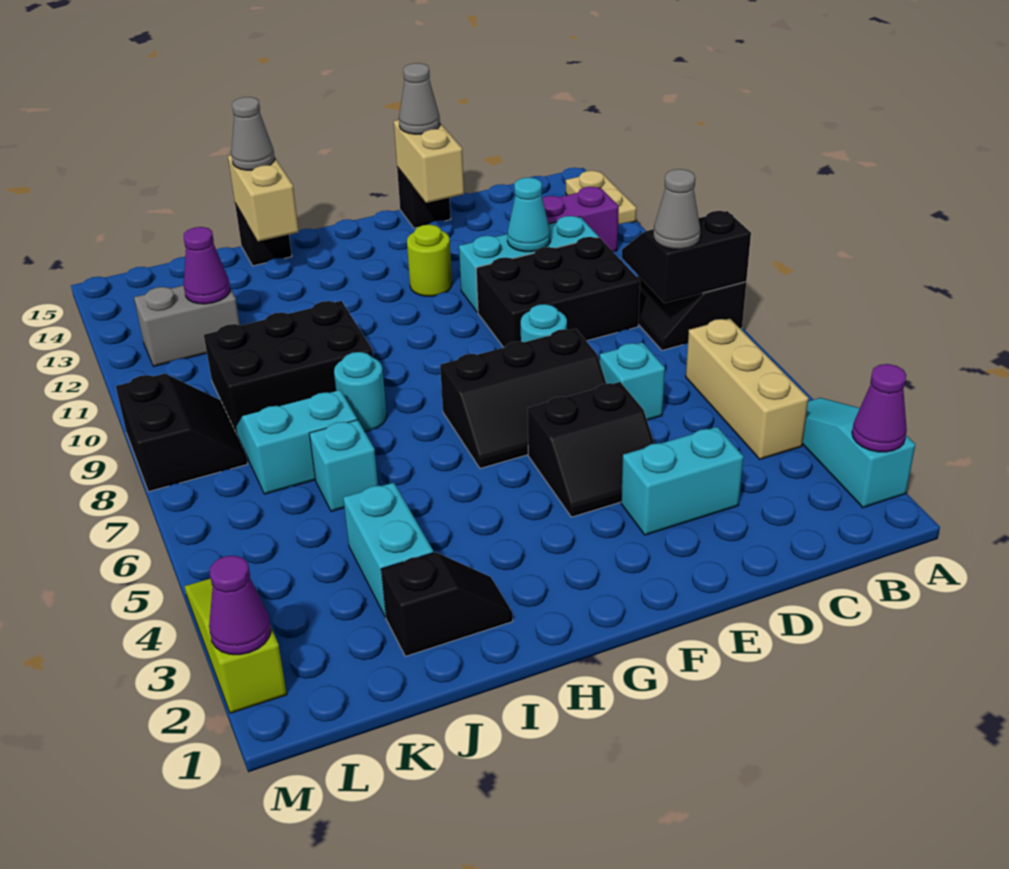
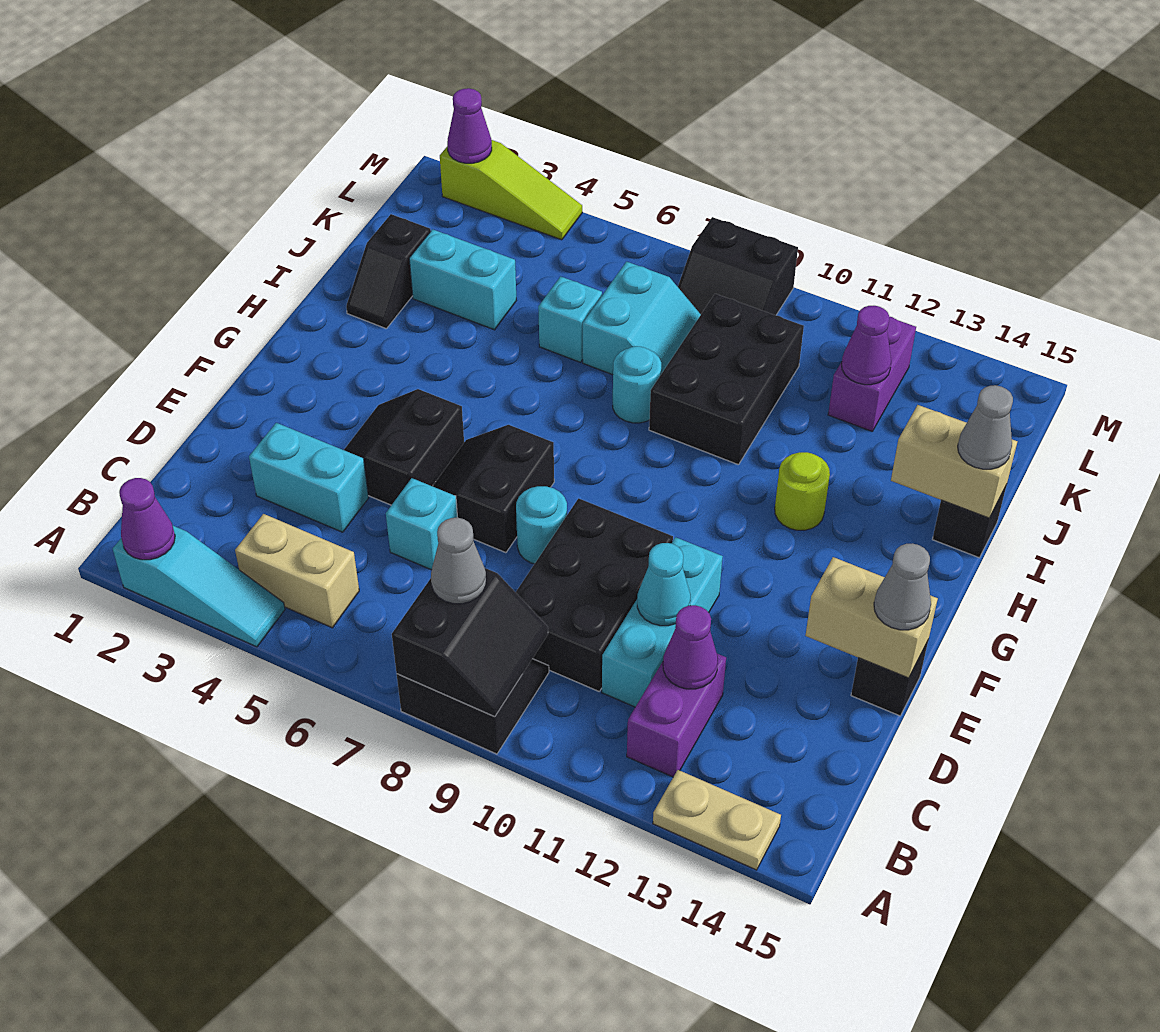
tan 1x3 brick [686,319,809,459] -> tan 1x2 brick [235,514,359,628]
none -> purple 1x1 cone [663,605,718,689]
cyan 1x2 brick [621,427,744,535] -> cyan 1x2 brick turned to [249,423,369,532]
black 2x3 slope [440,329,606,468] -> black 2x2 slope [433,425,554,553]
lime 1x1 round brick [407,225,452,296] -> lime 1x1 round brick moved to [775,452,830,530]
grey 1x2 brick [134,285,240,366] -> purple 1x2 brick [828,317,916,431]

